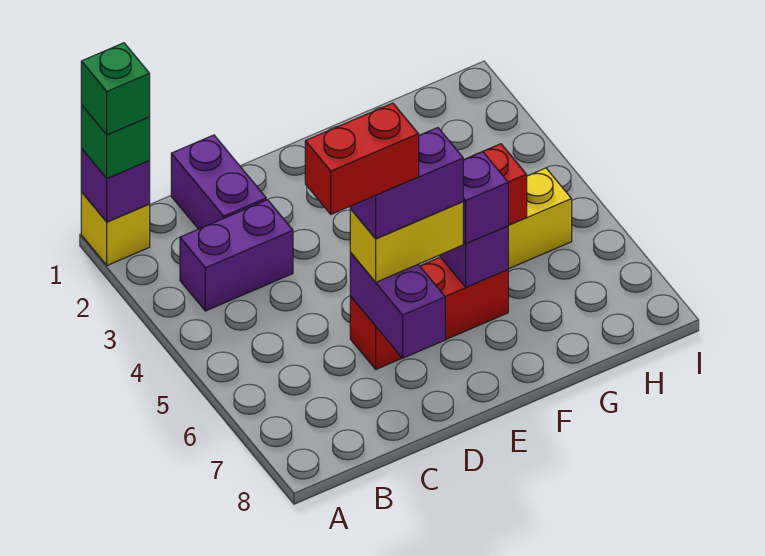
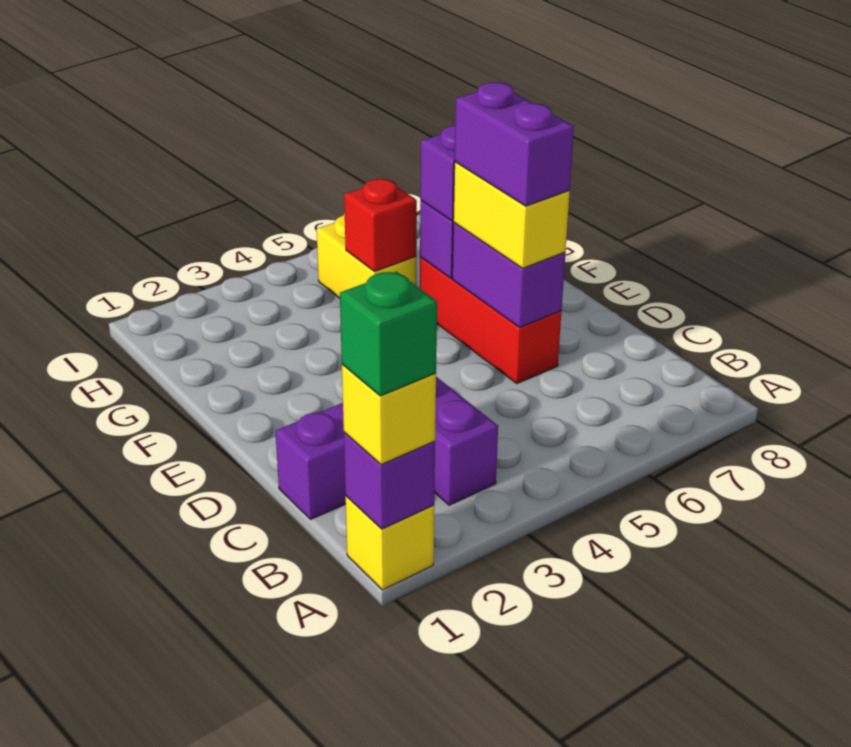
green 1x1 brick [81,105,150,178] -> yellow 1x1 brick [342,364,436,465]
red 1x2 brick [305,103,419,214] -> none
purple 1x2 brick [350,252,445,358] -> purple 1x2 brick turned to [452,223,565,327]

